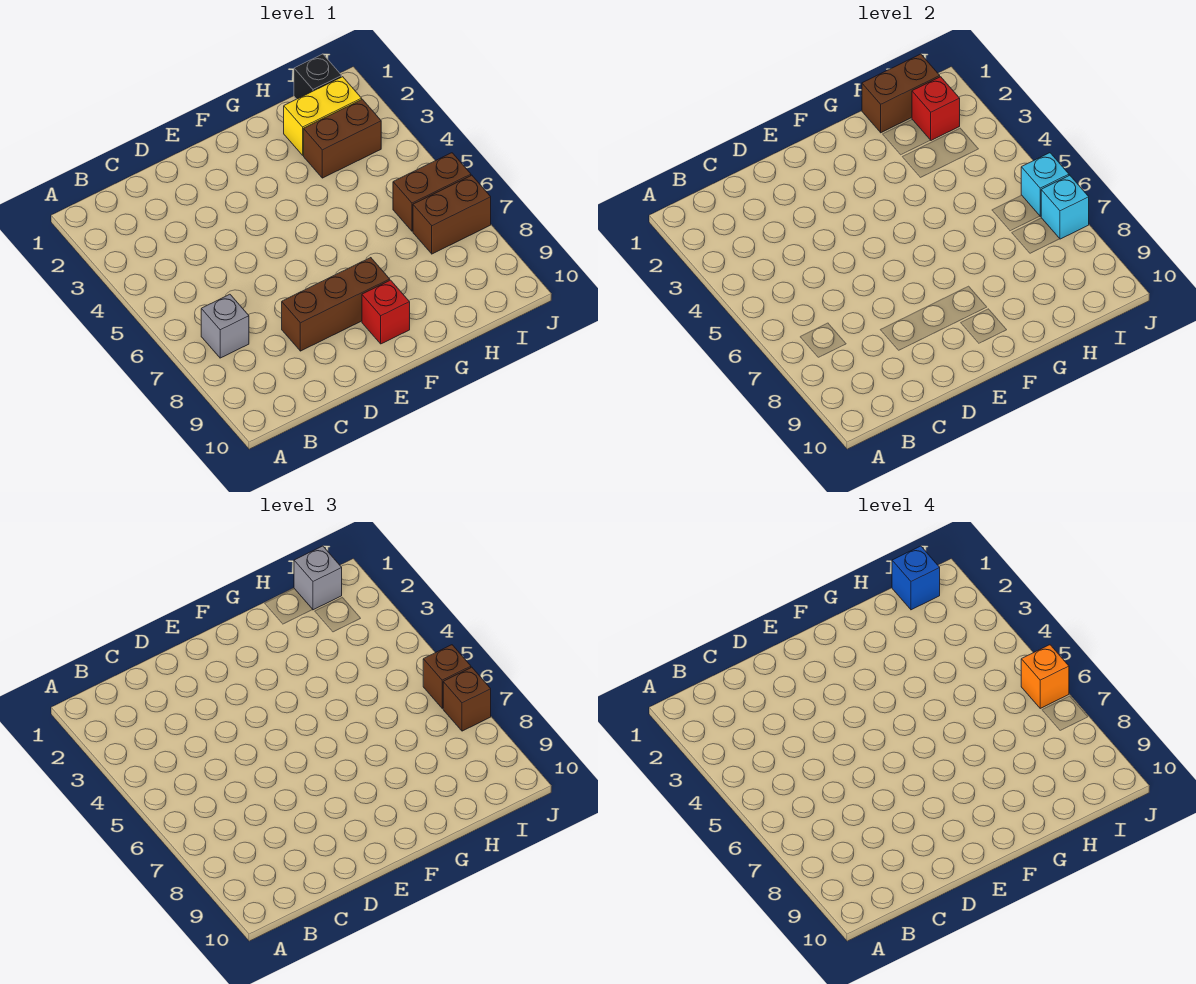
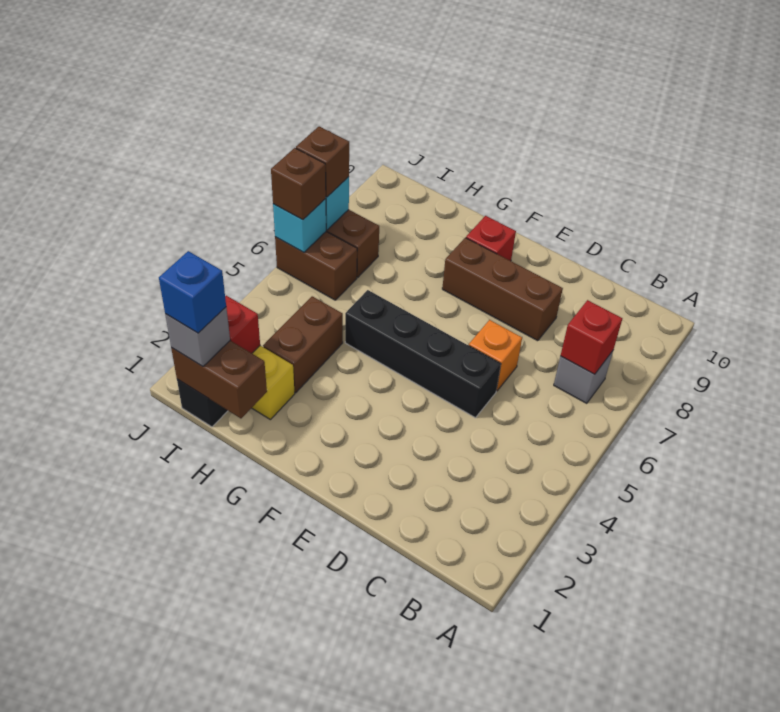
none -> red 1x1 brick [561,300,622,374]
none -> black 1x4 brick [345,290,501,418]
brown 1x2 brick [304,99,381,178] -> brown 1x2 brick turned to [263,296,343,393]
orange 1x1 brick [1021,645,1069,708] -> orange 1x1 brick moved to [469,320,522,391]

